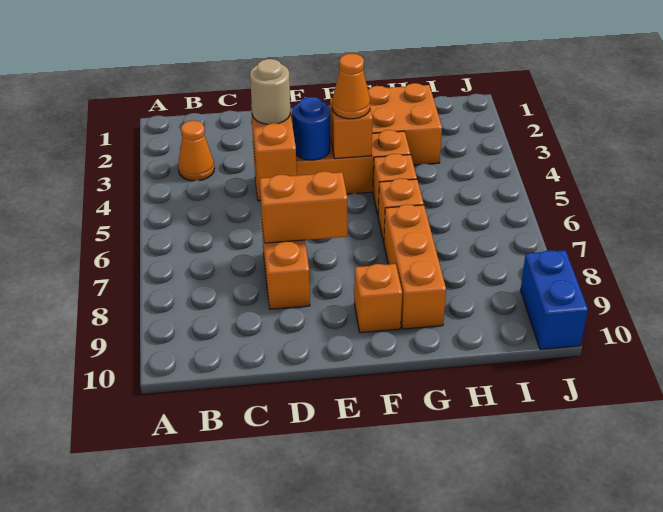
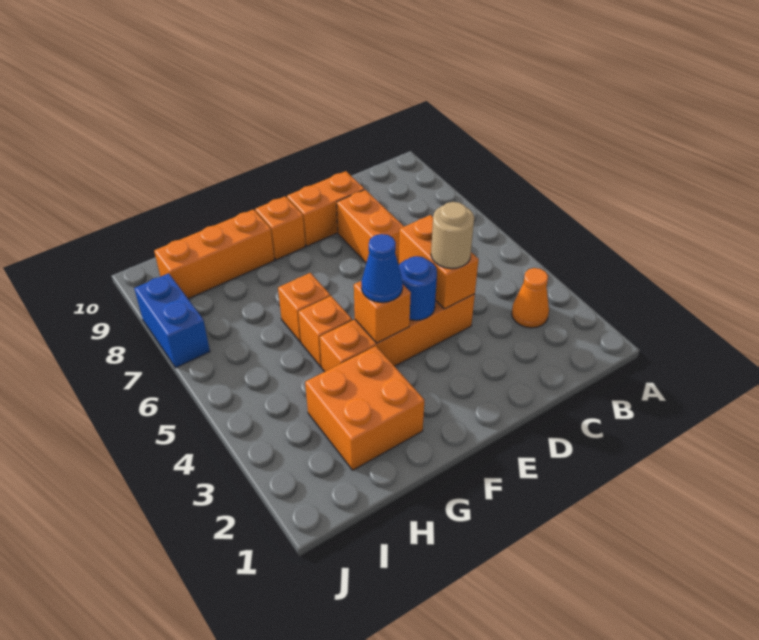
orange 1x2 brick [260,171,347,243] -> orange 1x2 brick moved to [287,171,364,246]
orange 1x1 cone [332,54,370,119] -> blue 1x1 cone [361,234,403,302]
orange 1x3 brick [384,204,446,329] -> orange 1x3 brick turned to [154,209,274,299]
blue 1x2 brick [521,250,588,350] -> blue 1x2 brick moved to [134,273,210,368]

